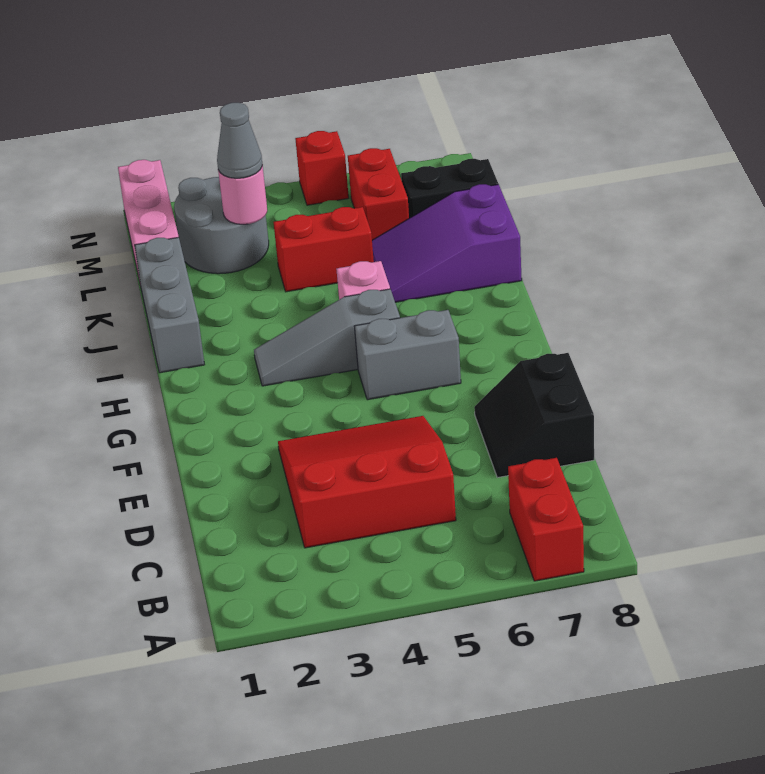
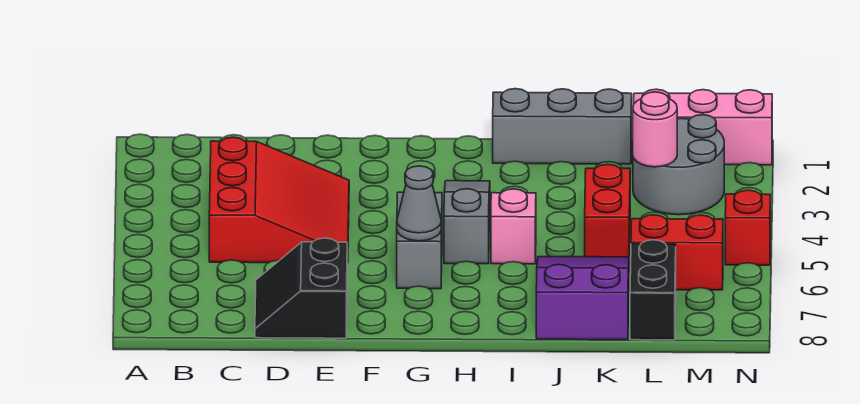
red 1x2 brick [508,458,584,581] -> none
black 2x2 slope [474,353,594,478] -> black 2x2 slope turned to [255,238,347,338]
grey 1x1 cone [217,103,262,178] -> grey 1x1 cone moved to [397,166,441,241]

